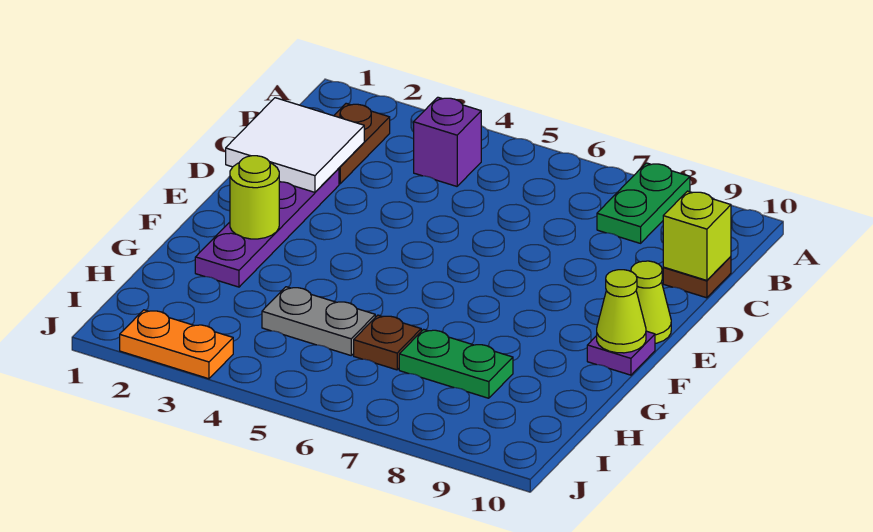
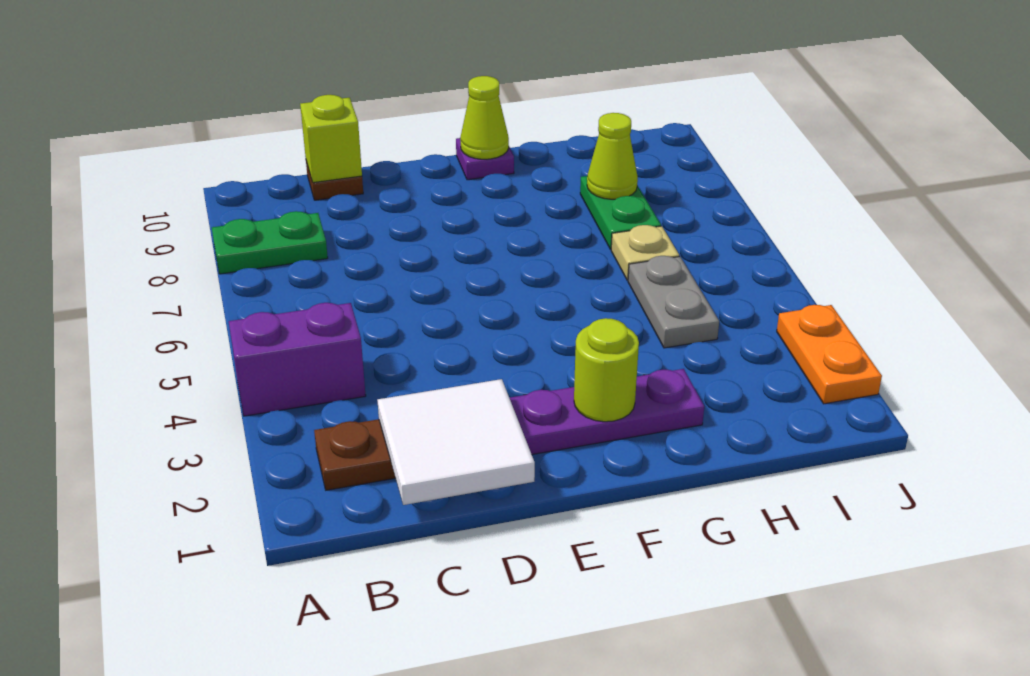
purple 1x1 brick [414,97,481,186] -> purple 1x2 brick [229,303,366,416]
lime 1x1 cone [631,261,671,343] -> lime 1x1 cone moved to [587,113,638,199]
brown 1x1 plate [354,315,421,370] -> tan 1x1 plate [611,225,679,280]

